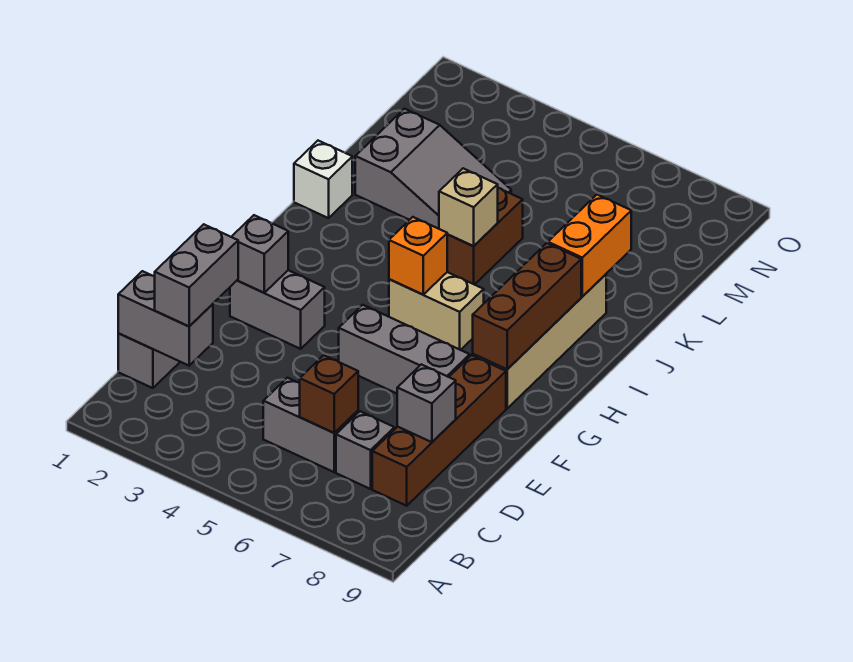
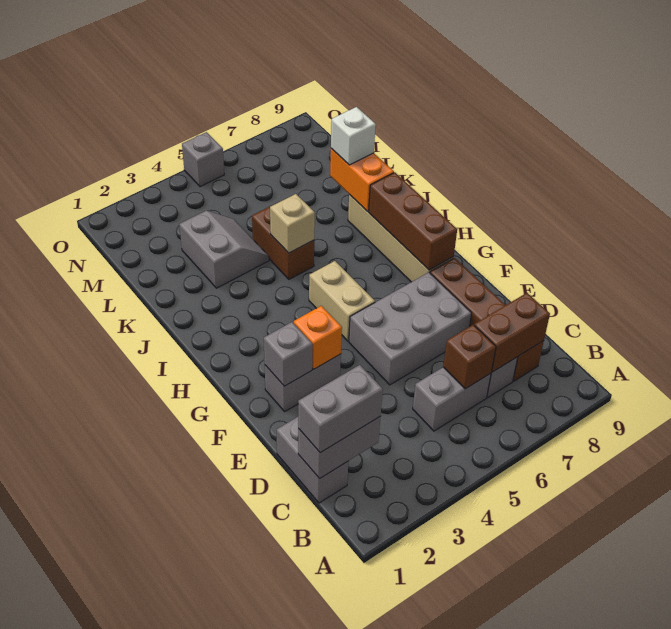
grey 1x2 brick [155,224,238,326] -> grey 1x2 brick turned to [298,365,383,453]
none -> brown 1x2 brick [474,293,550,372]
grey 1x1 brick [397,364,456,442] -> grey 1x1 brick moved to [182,132,224,187]
grey 1x3 brick [339,305,470,393] -> grey 2x3 brick [349,272,472,385]
tan 1x2 brick [389,272,484,350] -> tan 1x2 brick turned to [309,261,375,341]
orange 1x1 brick [389,217,447,295] -> orange 1x1 brick moved to [294,306,342,369]
white 1x1 brick [294,141,352,218] -> white 1x1 brick moved to [331,107,376,165]
grey 2x3 slope [355,109,511,229] -> grey 2x2 slope [179,211,269,288]

